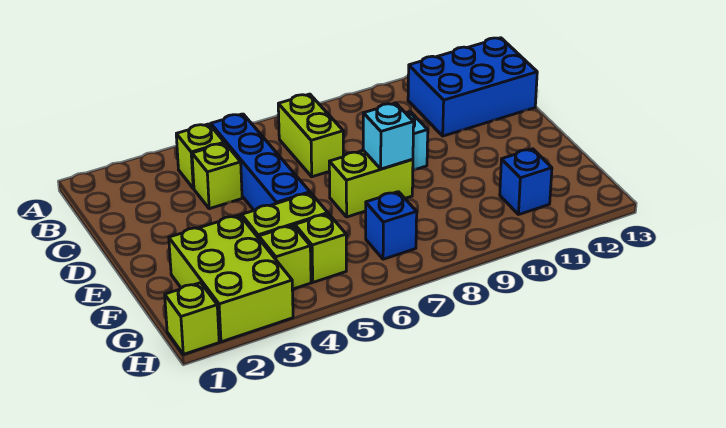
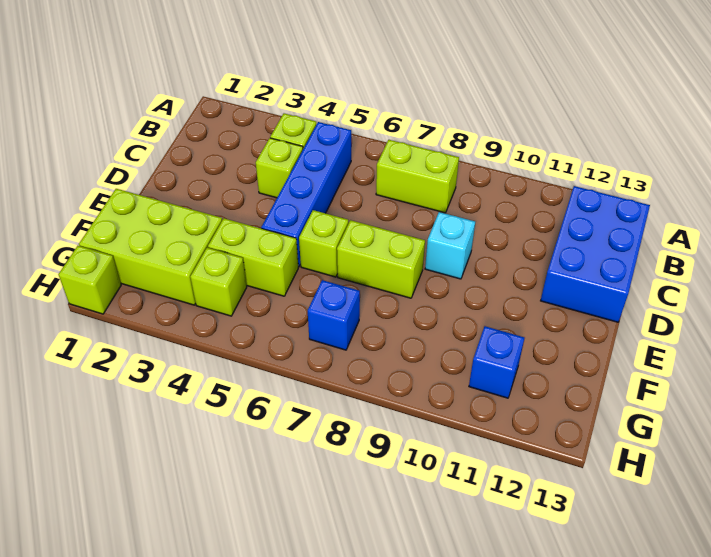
lime 1x2 brick [278,94,344,177] -> lime 1x2 brick turned to [376,140,459,213]
blue 2x3 brick [408,38,537,136] -> blue 2x3 brick turned to [541,186,650,322]
cyan 1x1 brick [363,103,414,169] -> none
lime 2x3 brick [169,215,293,342] -> lime 2x3 brick turned to [79,189,222,305]
lime 1x1 brick [295,214,346,282] -> lime 1x1 brick moved to [299,210,349,277]

